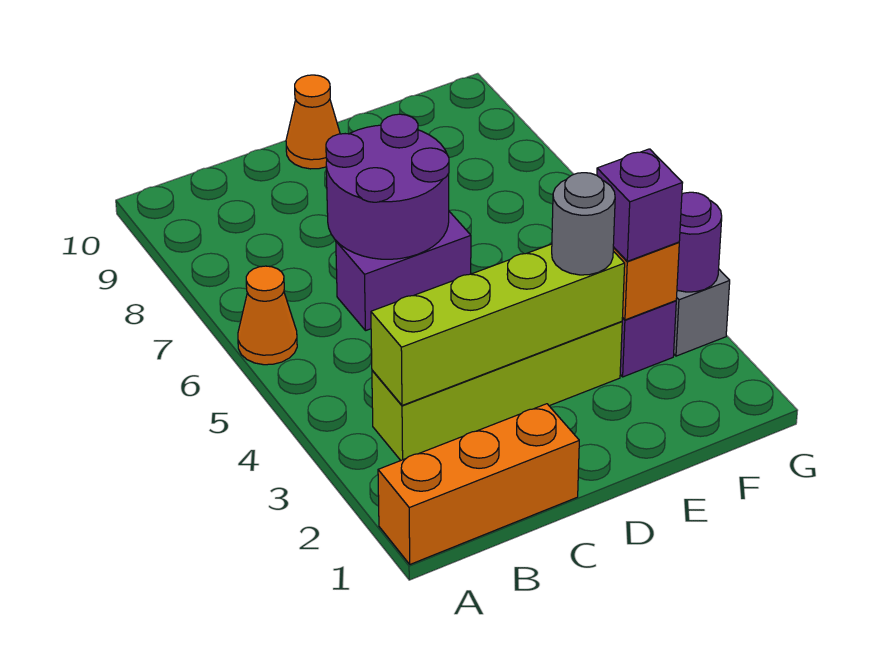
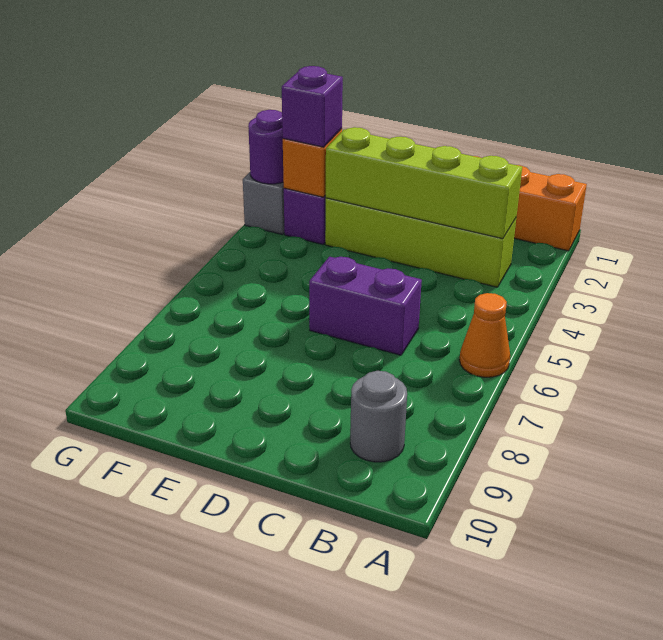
purple 2x2 round brick [326,114,449,259] -> none
orange 1x1 cone [286,75,340,169] -> none
grey 1x1 round brick [552,173,615,275] -> grey 1x1 round brick moved to [350,371,407,462]

